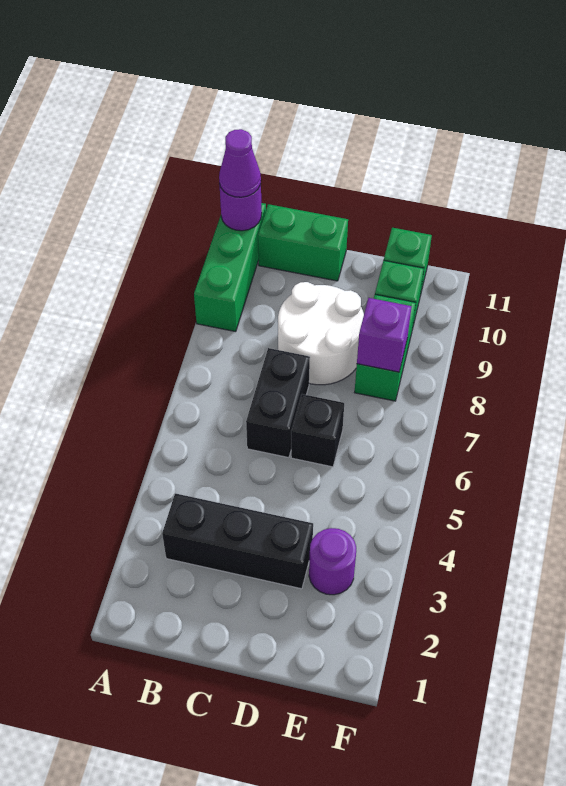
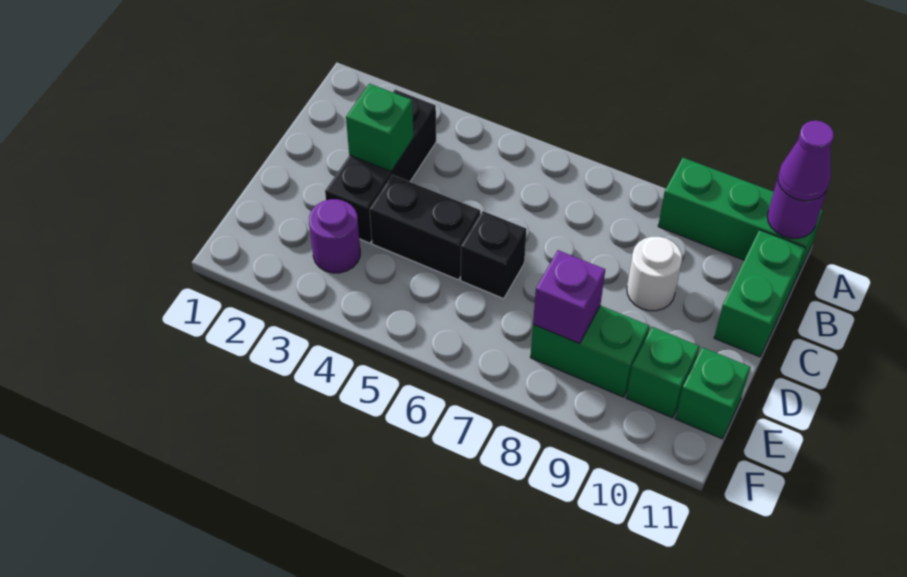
none -> green 1x1 brick [346,84,413,171]
black 1x2 brick [246,348,310,458] -> black 1x2 brick moved to [370,175,480,280]
white 2x2 round brick [278,282,364,385] -> white 1x1 round brick [627,237,682,311]

